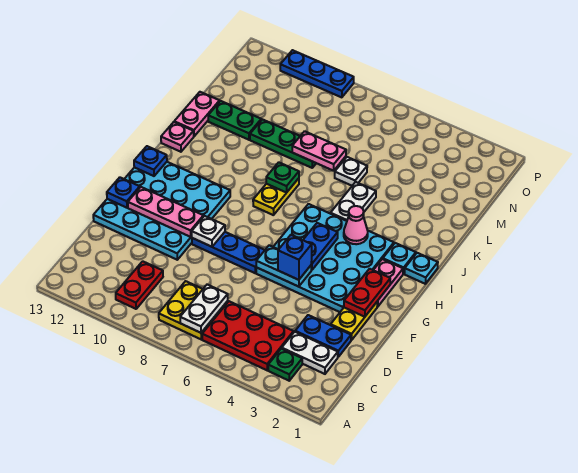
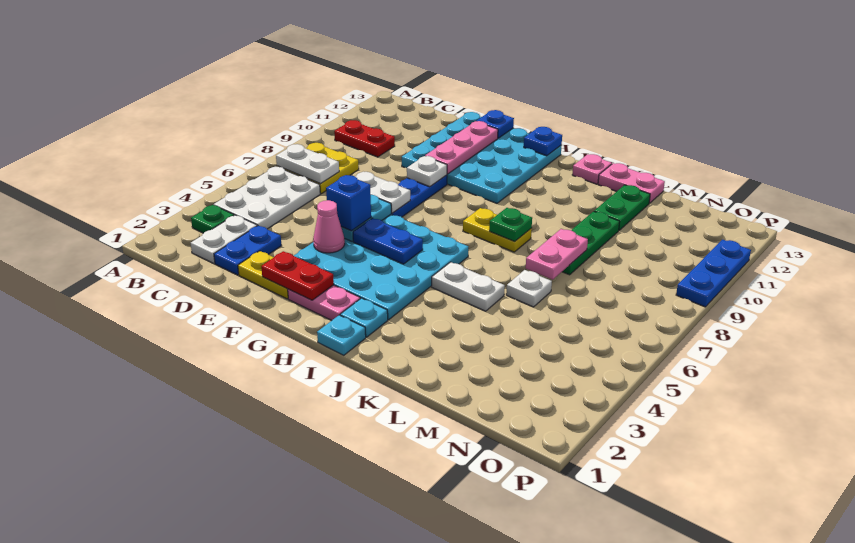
red 2x3 plate [202,301,294,370] -> white 2x3 plate [214,167,320,229]
none -> white 1x2 plate [355,172,410,213]
pink 1x1 cone [344,206,368,244] -> pink 1x1 cone moved to [313,200,345,253]

